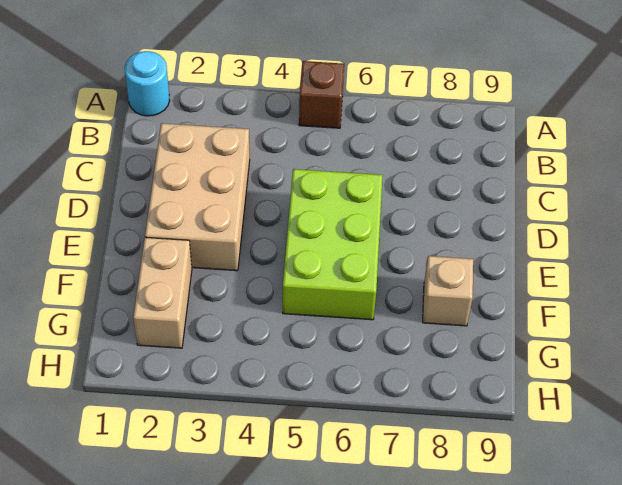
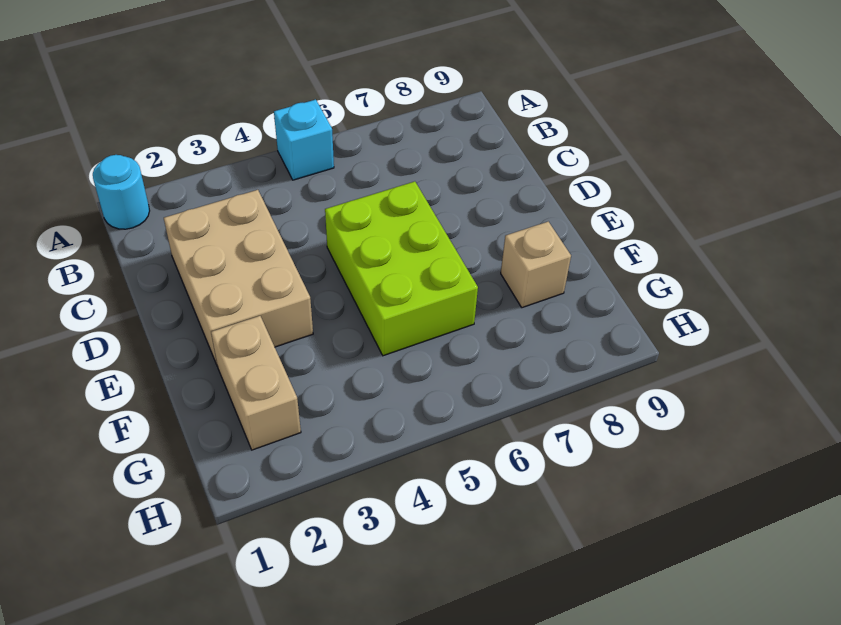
brown 1x1 brick [299,61,344,128] -> cyan 1x1 brick [274,100,334,180]

